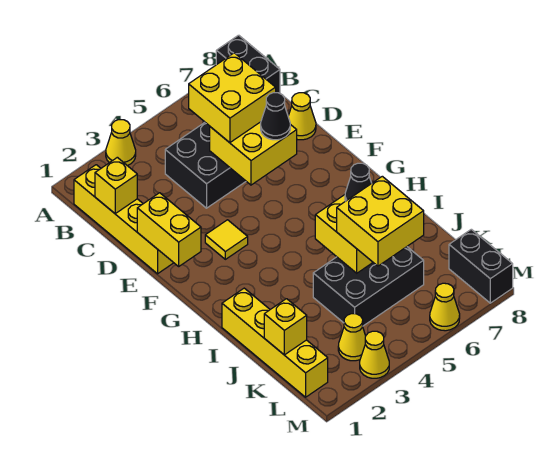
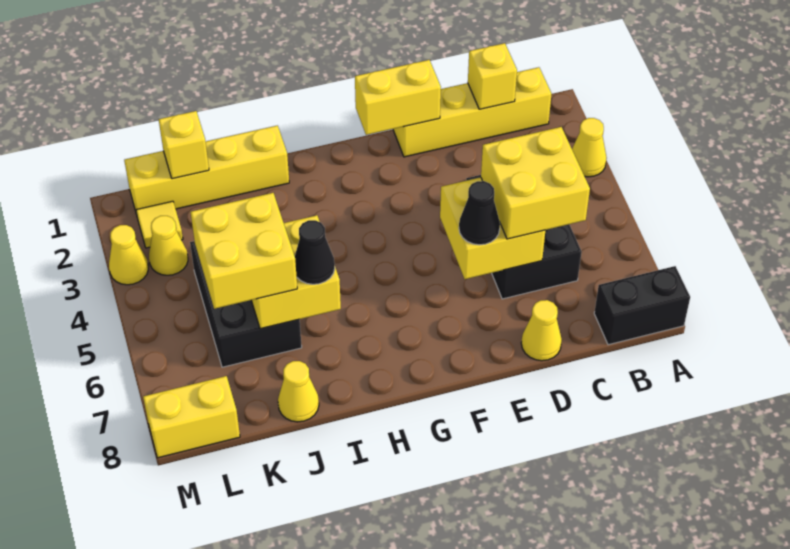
yellow 1x1 tile [205,220,248,259] -> yellow 1x1 tile moved to [136,201,183,248]
black 1x2 brick [449,229,513,303] -> yellow 1x2 brick [143,376,240,458]
yellow 1x1 cone [430,283,460,331] -> yellow 1x1 cone moved to [278,361,319,422]

